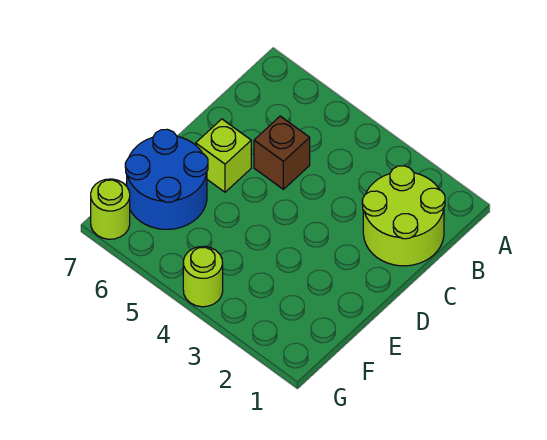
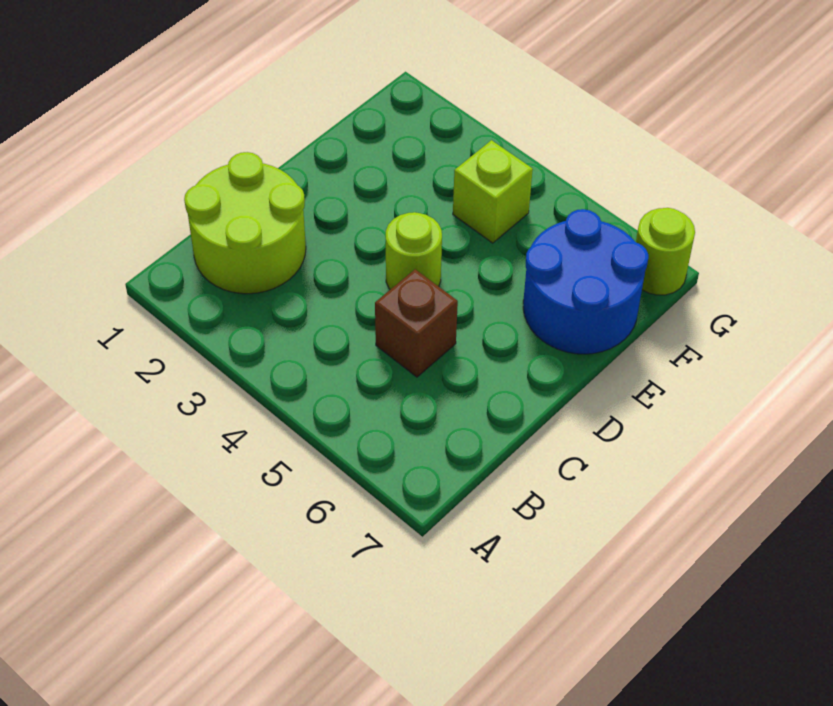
lime 1x1 brick [196,119,251,192] -> lime 1x1 brick moved to [453,140,533,243]
lime 1x1 round brick [183,246,223,307] -> lime 1x1 round brick moved to [386,212,442,289]

